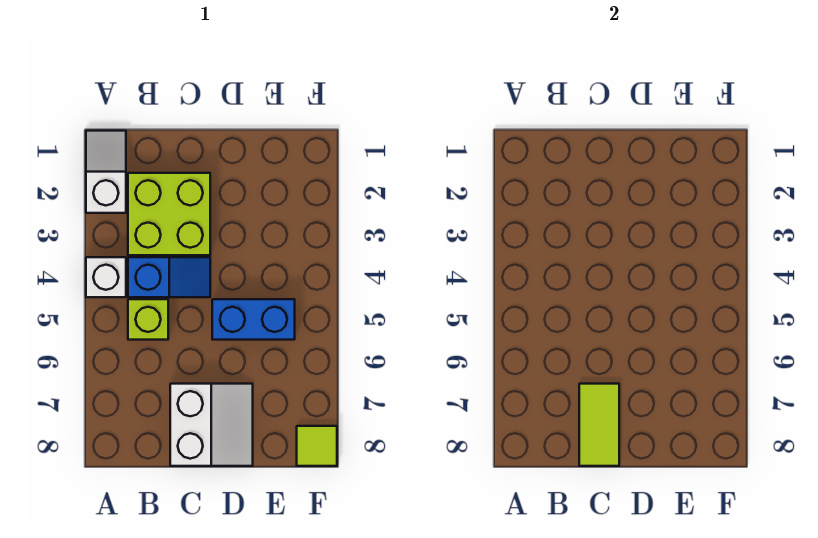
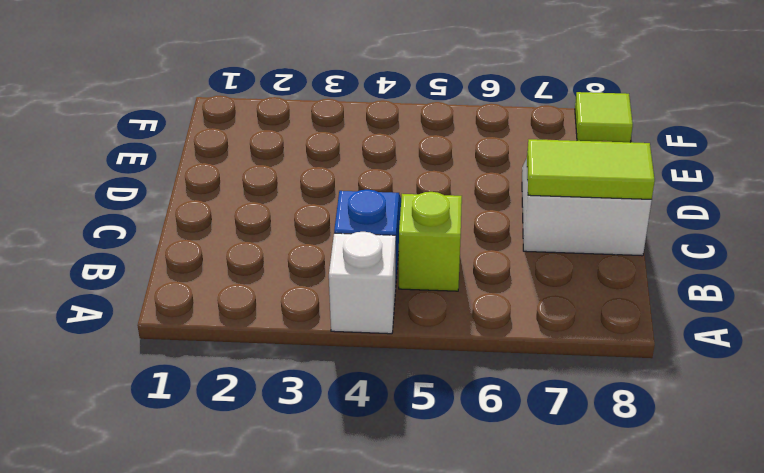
white 1x2 slope [86,131,126,213] -> none
lime 2x2 brick [128,173,210,255] -> none
blue 1x2 brick [212,299,295,340] -> none

